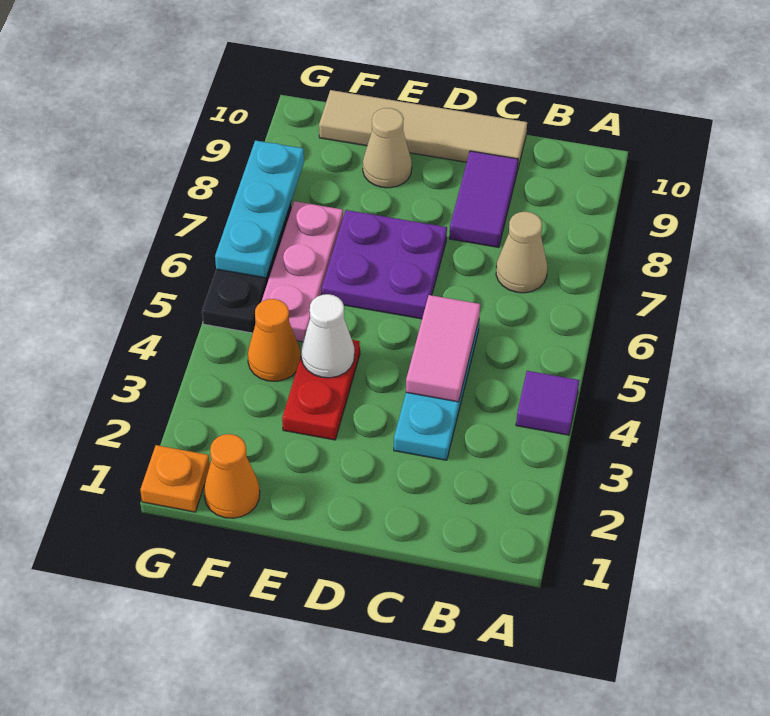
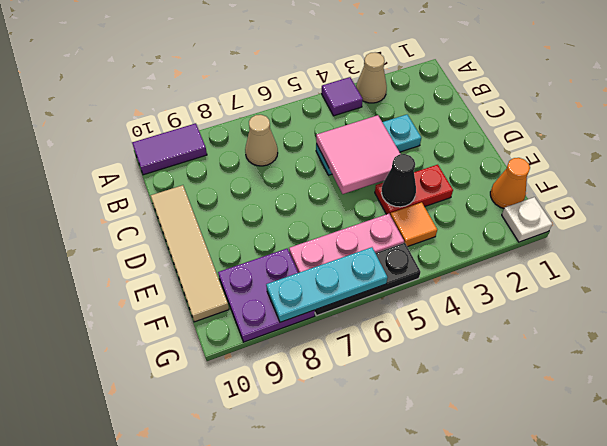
pink 1x2 tile [406,295,480,402] -> pink 2x2 tile [316,115,400,194]
purple 1x2 tile [449,151,518,247] -> purple 1x2 tile moved to [132,123,207,175]
purple 2x2 plate [322,210,447,319] -> purple 2x2 plate moved to [218,249,315,342]
white 1x1 cone [301,294,355,378] -> black 1x1 cone [381,154,416,207]
tan 1x1 cone [363,108,412,188] -> tan 1x1 cone moved to [356,52,387,103]
orange 1x1 cone [248,299,301,381] -> orange 1x1 tile [390,202,437,247]
orange 1x1 plate [140,445,210,512] -> white 1x1 plate [502,197,552,242]

